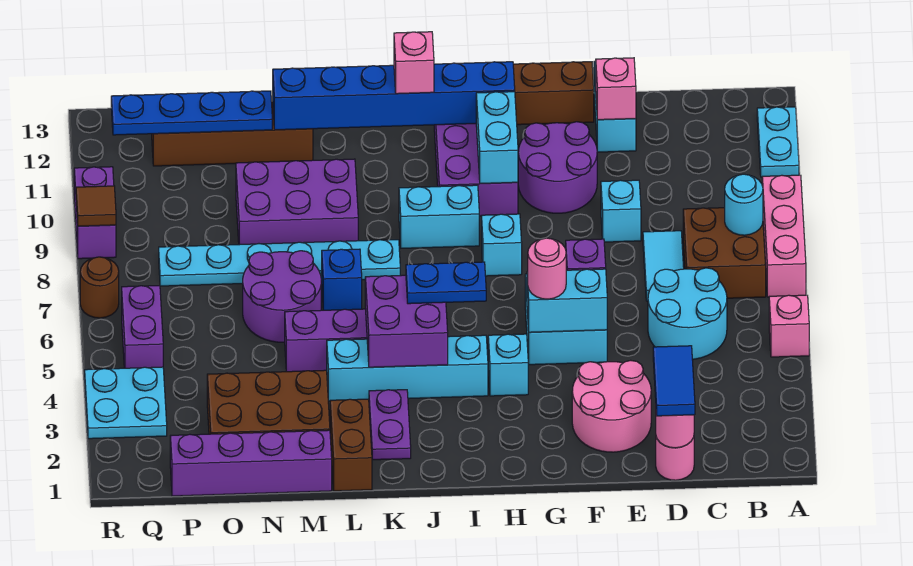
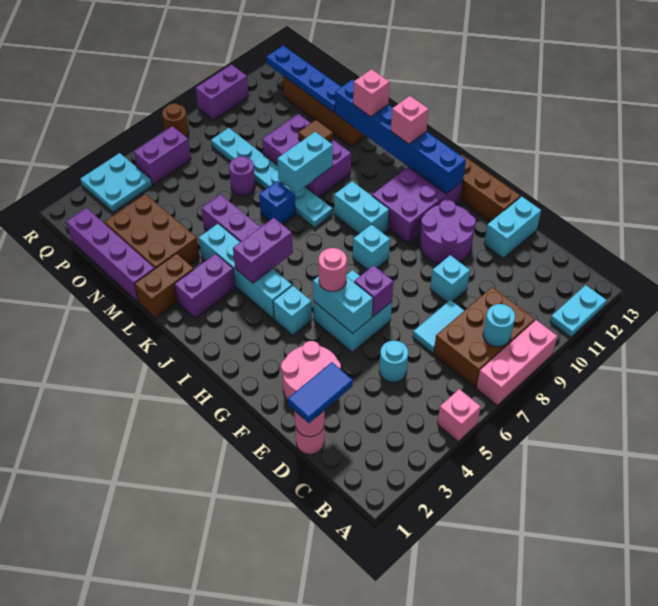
brown 2x2 brick [683,208,766,298] -> brown 2x3 brick [434,287,535,387]
cyan 2x2 round brick [648,268,727,359] -> cyan 1x1 round brick [379,341,408,382]
pink 1x1 brick [596,58,636,120] -> pink 1x1 brick moved to [353,69,389,117]
cyan 1x2 brick [476,92,518,184] -> cyan 1x2 brick moved to [277,132,333,193]
blue 1x2 plate [406,262,486,304] -> none
purple 2x2 brick [365,275,448,367] -> purple 1x2 brick [233,218,293,283]
purple 1x2 plate [369,390,411,460] -> purple 1x2 brick [174,254,235,318]
purple 2x2 round brick [243,251,321,342] -> purple 1x1 round brick [229,156,255,196]
brown 1x1 tile [76,186,116,226] -> brown 1x1 tile moved to [298,120,333,142]

